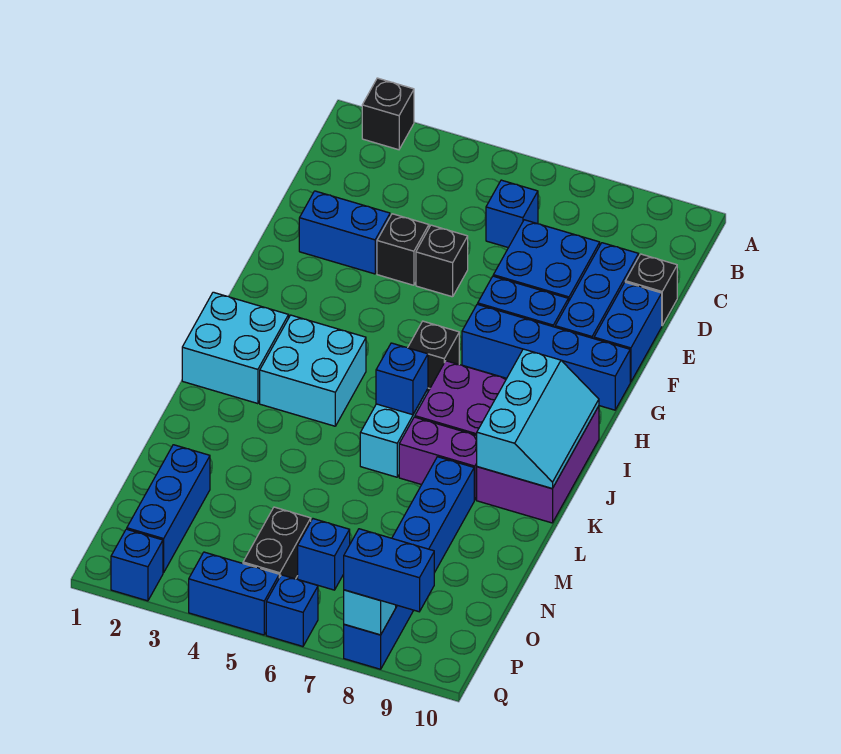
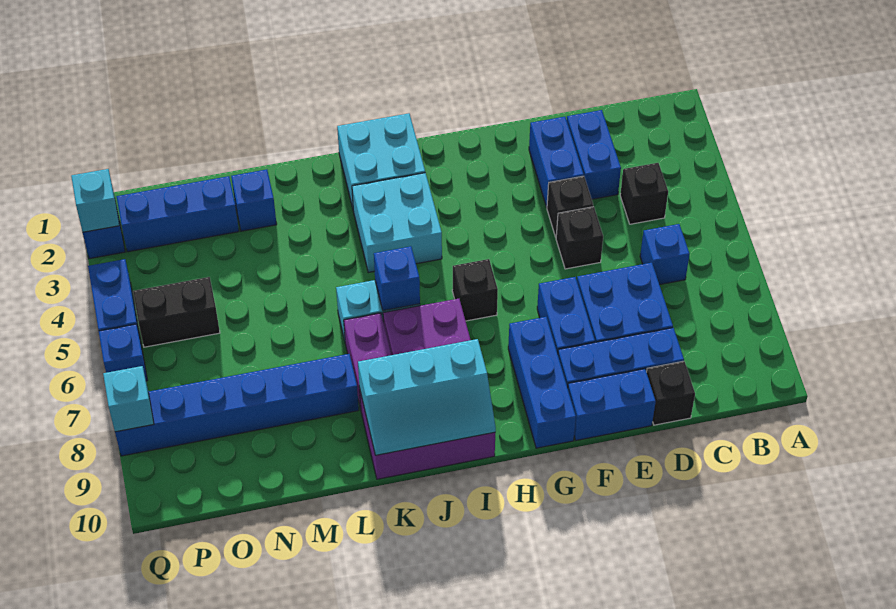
black 1x1 brick [362,78,414,150] -> black 1x1 brick moved to [620,163,668,224]
blue 1x4 brick [462,304,630,410] -> blue 1x3 brick [508,317,576,448]
blue 1x1 brick [298,519,350,590] -> blue 1x1 brick moved to [231,170,277,231]
none -> cyan 1x1 brick [71,169,120,232]
blue 1x2 brick [344,529,434,612] -> blue 1x2 brick moved to [567,110,621,199]

